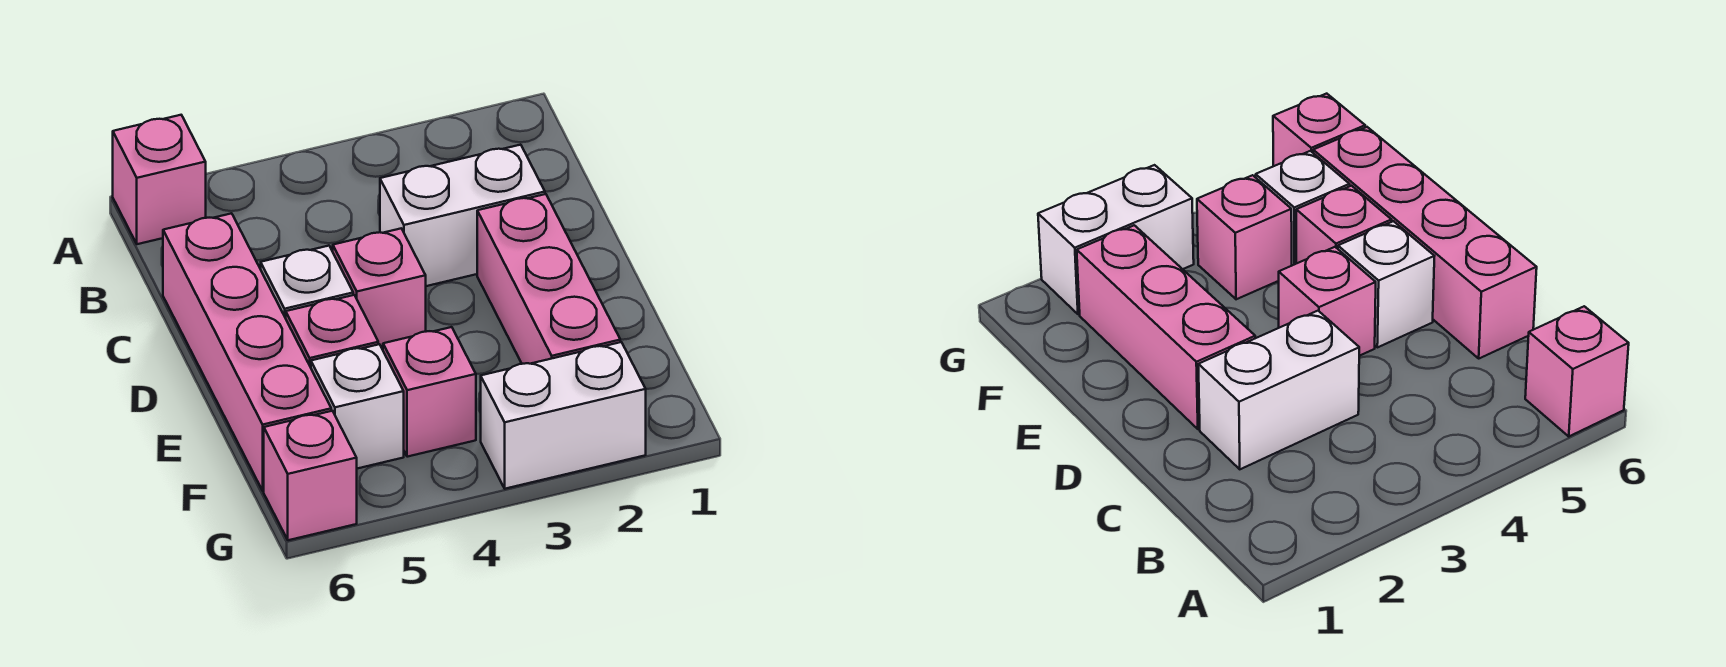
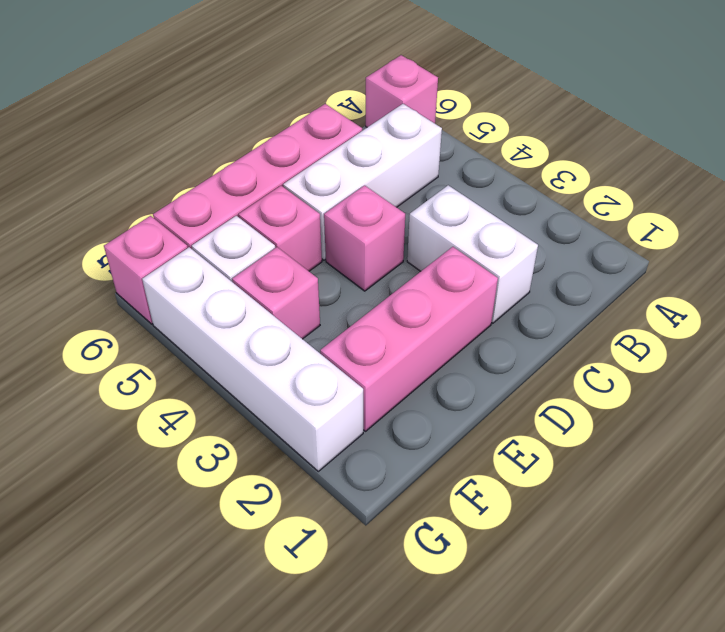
white 1x1 brick [261,246,353,318] -> white 1x3 brick [283,104,442,260]
white 1x2 brick [481,342,646,489] -> white 1x4 brick [142,247,363,471]

